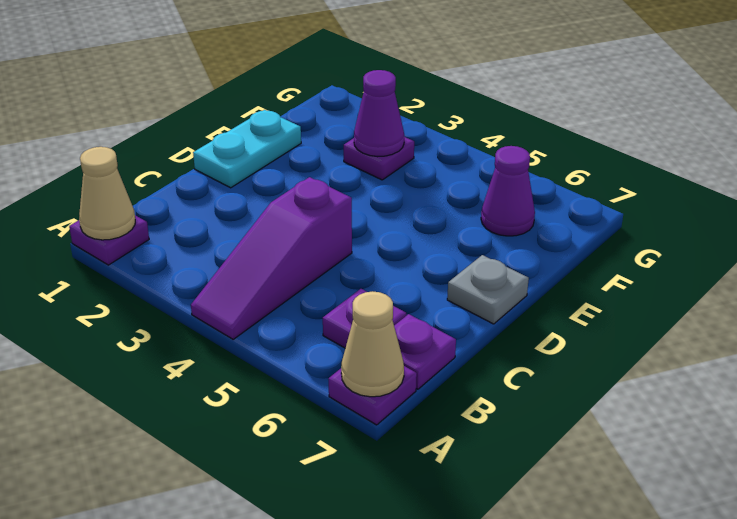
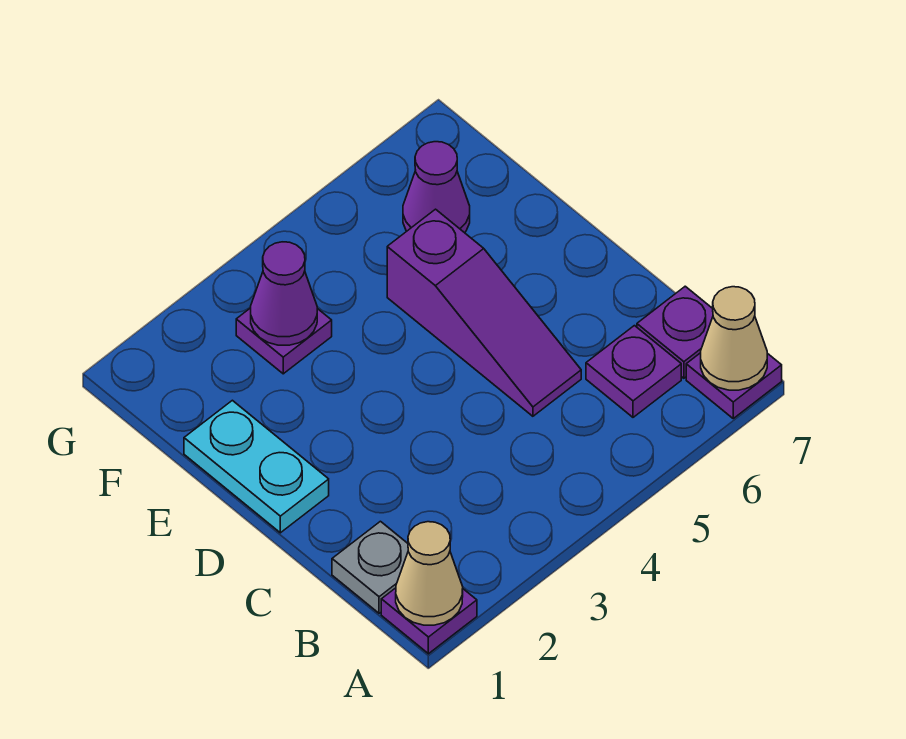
purple 1x3 slope [191,177,352,339] -> purple 1x3 slope moved to [387,209,581,416]
grey 1x1 plate [447,255,529,324] -> grey 1x1 plate moved to [332,521,408,613]

